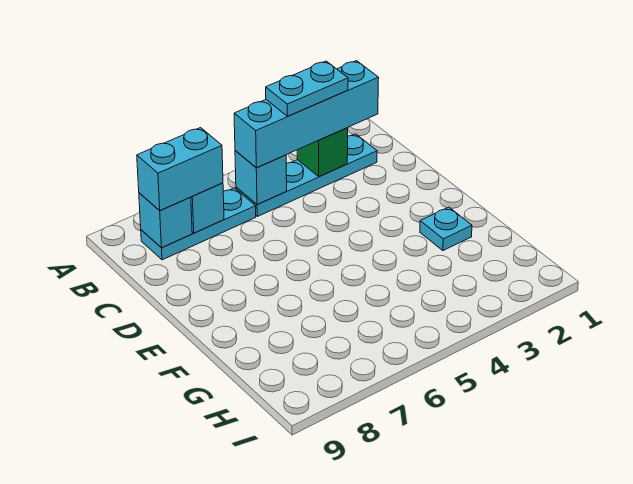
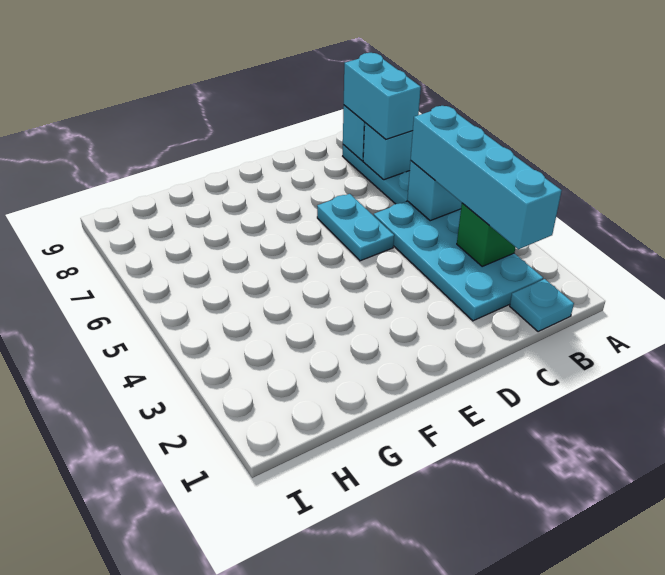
cyan 1x4 plate [236,134,377,216] -> cyan 2x4 plate [374,201,543,321]
cyan 1x2 plate [266,61,348,116] -> cyan 1x2 plate moved to [317,194,394,261]
cyan 1x1 plate [420,207,472,251] -> cyan 1x1 plate moved to [510,279,574,332]

